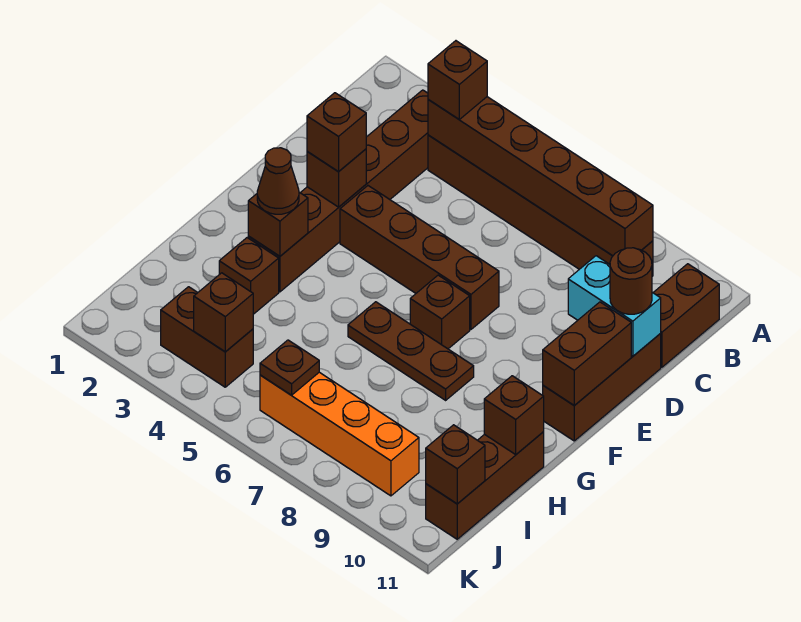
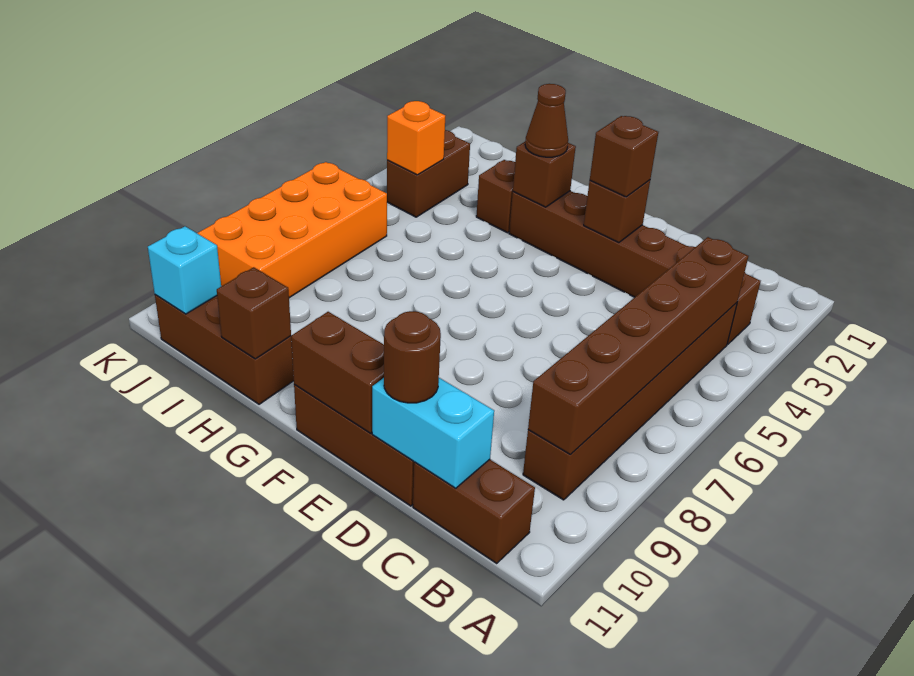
brown 1x1 brick [428,41,487,119] -> none
cyan 1x2 brick [568,256,661,356] -> cyan 1x2 brick turned to [372,378,494,488]
brown 1x4 brick [340,186,499,329] -> none
brown 1x1 brick [410,275,470,349] -> none
brown 1x3 plate [348,302,474,400] -> none
brown 1x1 brick [194,273,253,352] -> orange 1x1 brick [387,101,445,175]
orange 1x4 brick [260,372,419,496] -> orange 2x4 brick [198,162,387,298]
brown 1x1 plate [260,340,319,395] -> none
brown 1x1 brick [426,425,485,504] -> cyan 1x1 brick [148,226,221,314]

